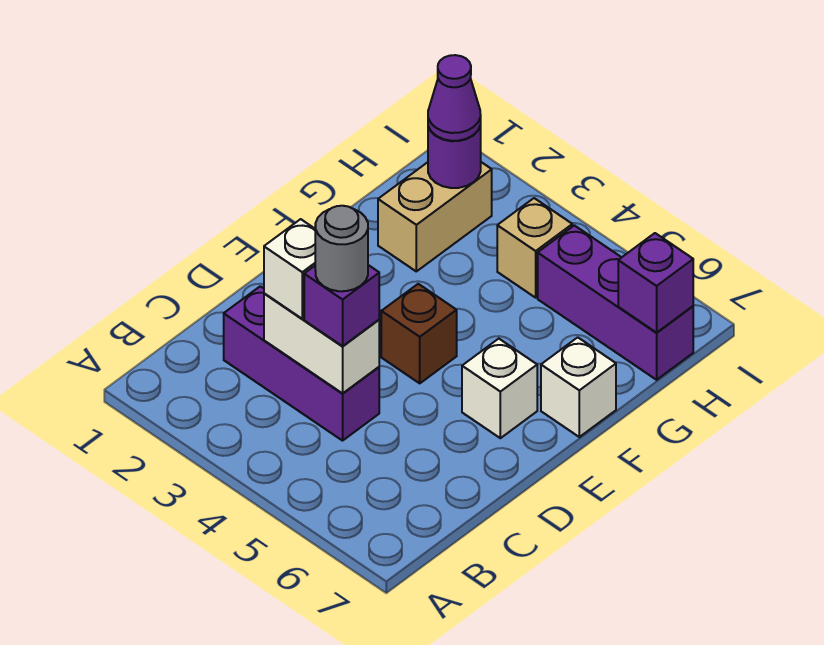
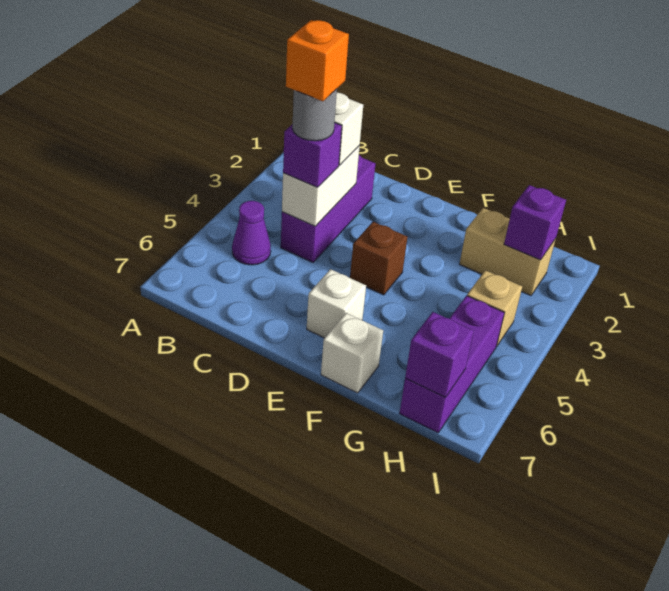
none -> orange 1x1 brick [286,20,349,101]
purple 1x1 round brick [428,126,481,188] -> purple 1x1 brick [504,185,566,260]
purple 1x1 cone [428,55,481,141] -> purple 1x1 cone moved to [232,201,271,265]

